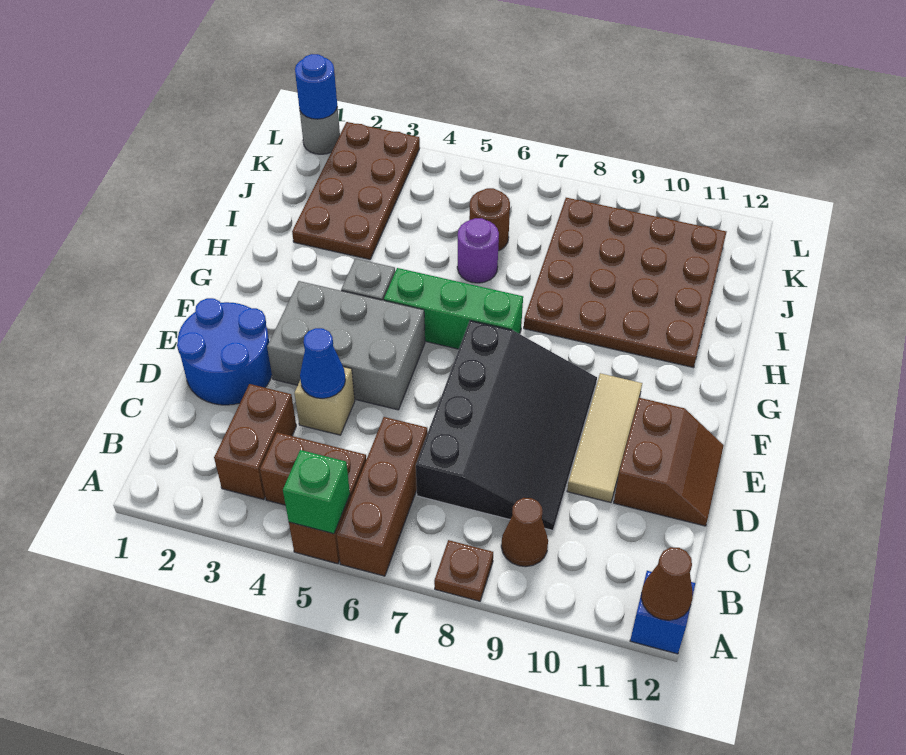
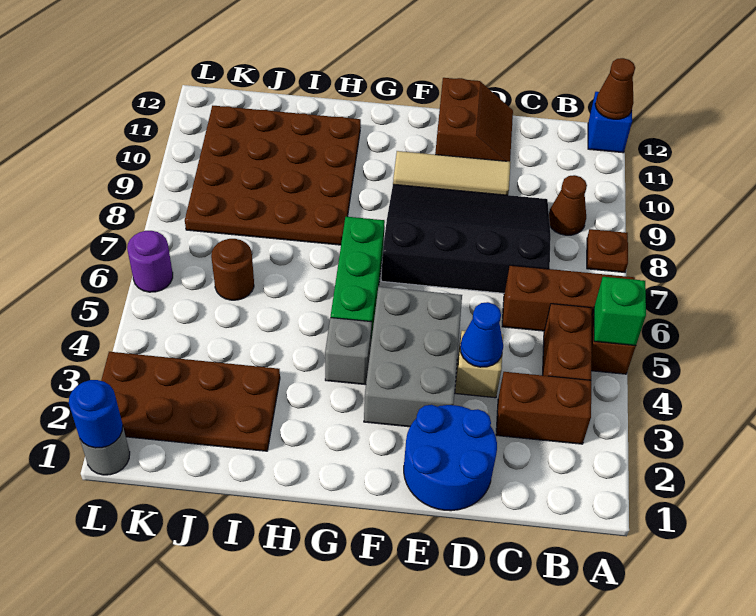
brown 2x2 slope [614,398,724,526] -> brown 2x2 slope turned to [435,78,513,162]
purple 1x1 round brick [457,218,499,283] -> purple 1x1 round brick moved to [127,231,173,292]

